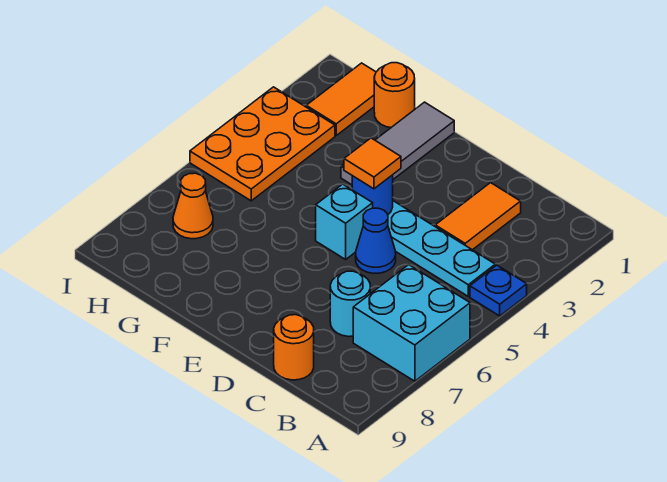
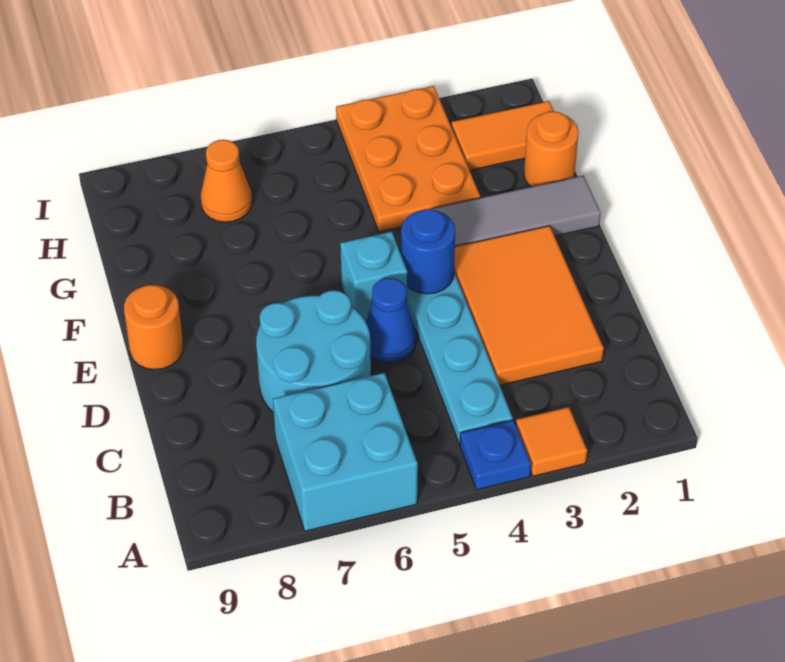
orange 1x2 tile [435,183,521,250] -> orange 2x3 tile [454,226,604,385]
cyan 1x1 round brick [330,271,370,337] -> cyan 2x2 round brick [256,290,371,413]
orange 1x1 round brick [274,315,314,380] -> orange 1x1 round brick moved to [124,285,184,370]
orange 1x1 tile [344,138,401,189] -> orange 1x1 tile moved to [516,407,587,476]
orange 2x3 plate [190,87,335,201] -> orange 2x3 plate turned to [336,86,480,232]

